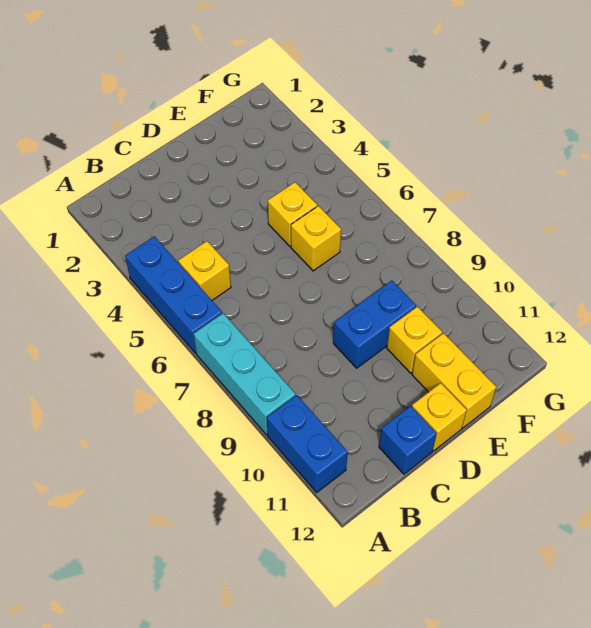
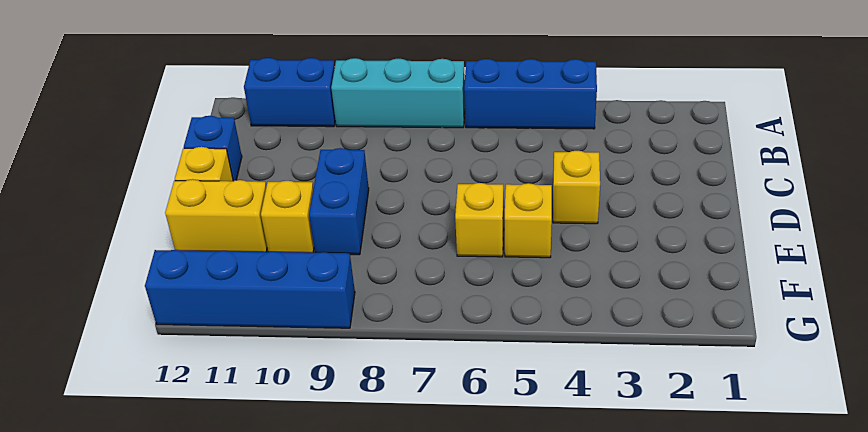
yellow 1x1 brick [178,241,231,300] -> yellow 1x1 brick moved to [553,151,600,224]
none -> blue 1x4 brick [145,250,355,328]

